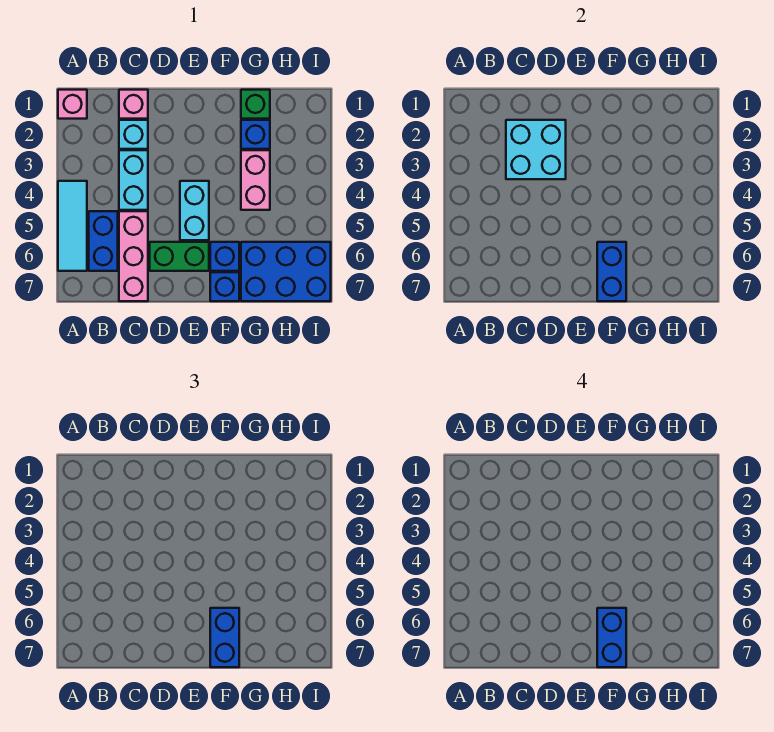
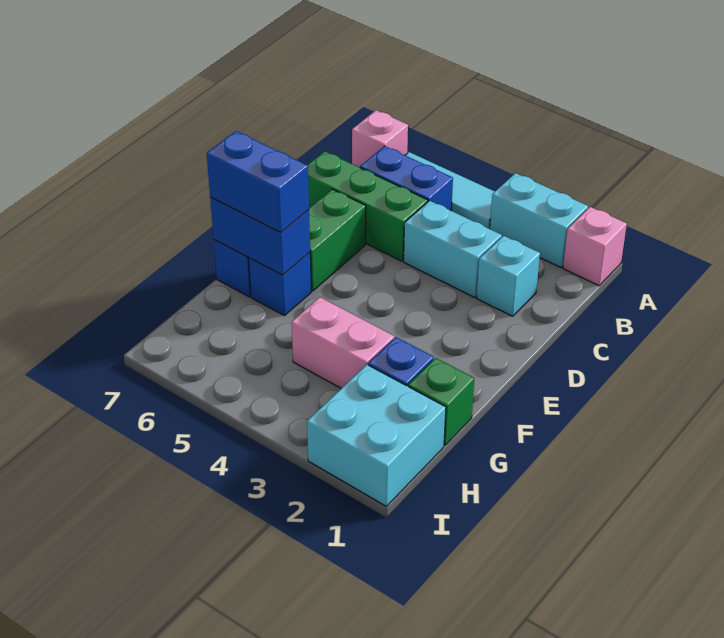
pink 1x1 brick [119,90,148,119] -> pink 1x1 brick moved to [352,110,408,168]
cyan 2x2 brick [506,120,566,179] -> cyan 2x2 brick moved to [307,365,446,506]
pink 1x3 brick [119,211,148,301] -> green 1x3 brick [308,151,428,261]
cyan 1x2 brick [180,181,209,240] -> cyan 1x2 brick moved to [490,173,588,268]
blue 1x2 brick [597,608,626,667] -> none
blue 2x3 brick [241,242,331,301] -> none

